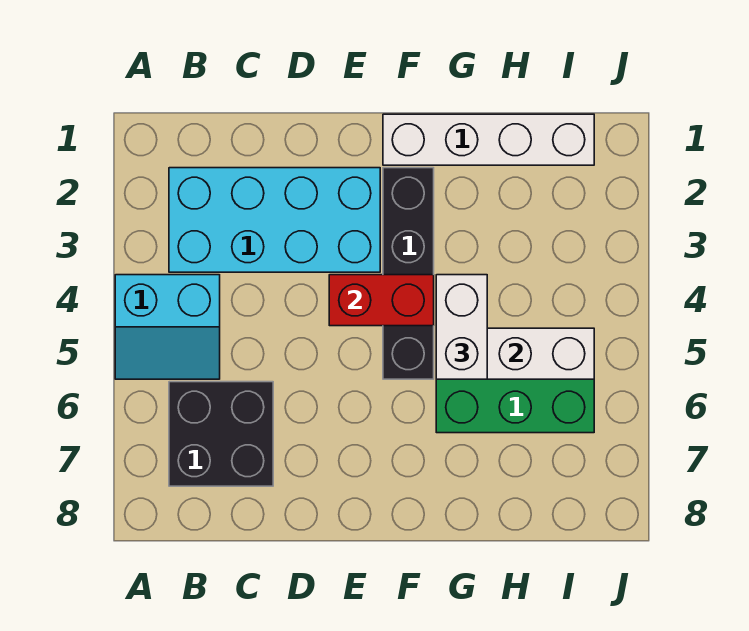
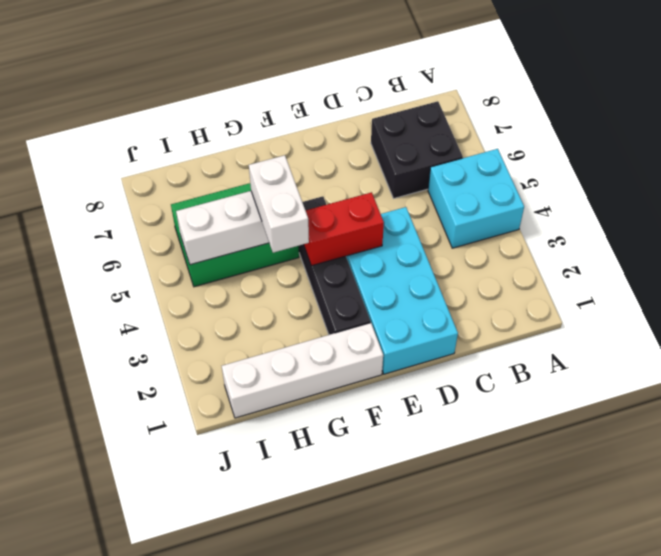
cyan 2x2 slope [115,275,220,379] -> cyan 2x2 brick [428,149,524,248]
cyan 2x4 brick [169,168,380,272] -> cyan 2x4 brick turned to [346,207,458,374]

